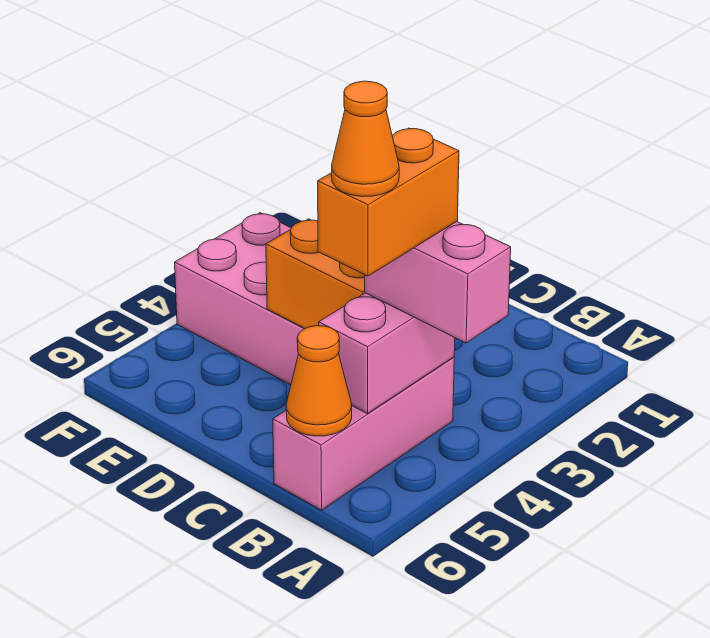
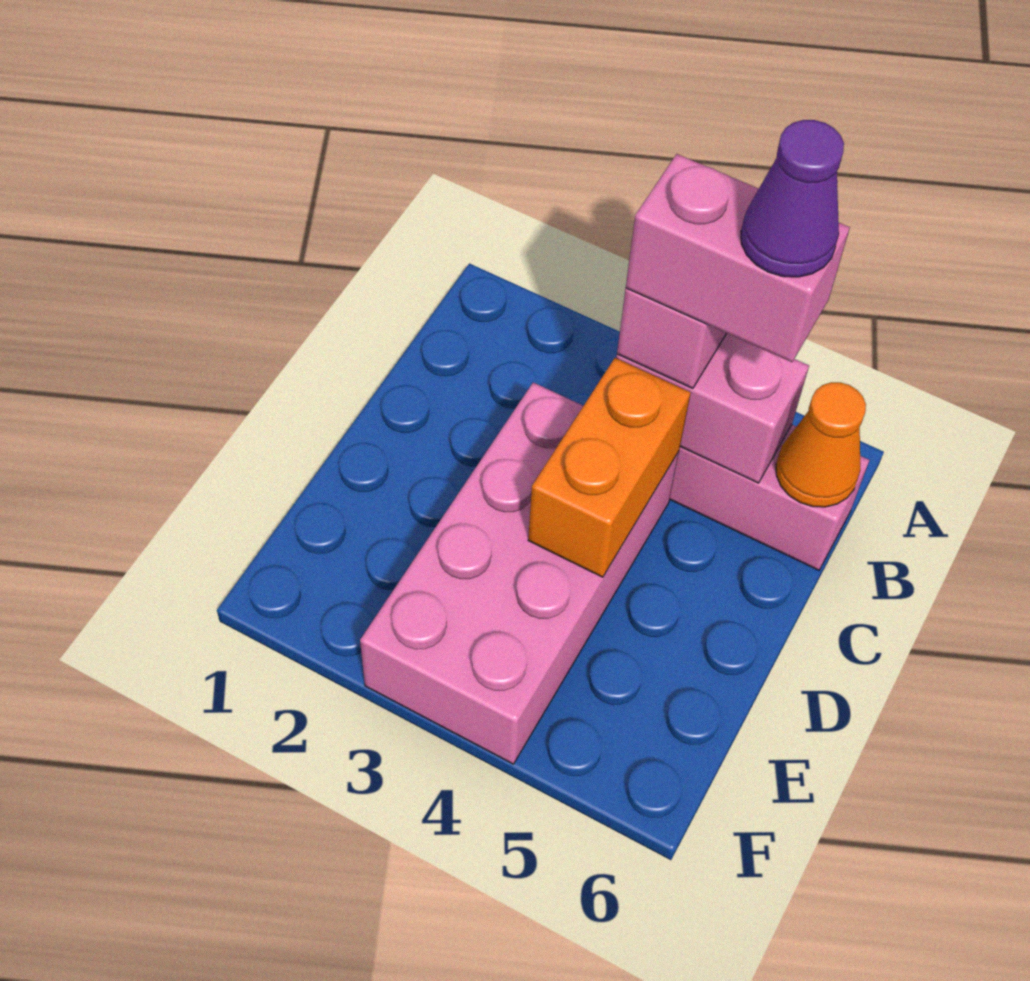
orange 1x2 brick [318,128,459,276] -> pink 1x2 brick [626,154,850,362]
orange 1x1 cone [332,81,399,197] -> purple 1x1 cone [741,120,844,277]

